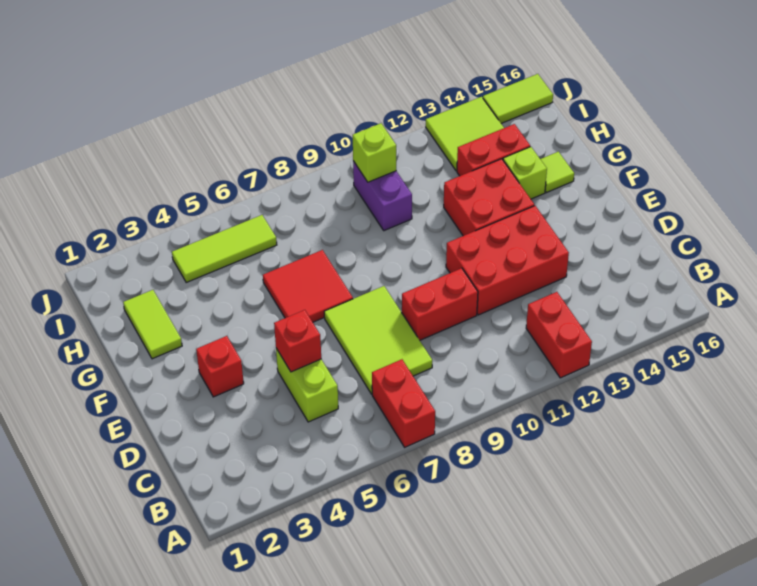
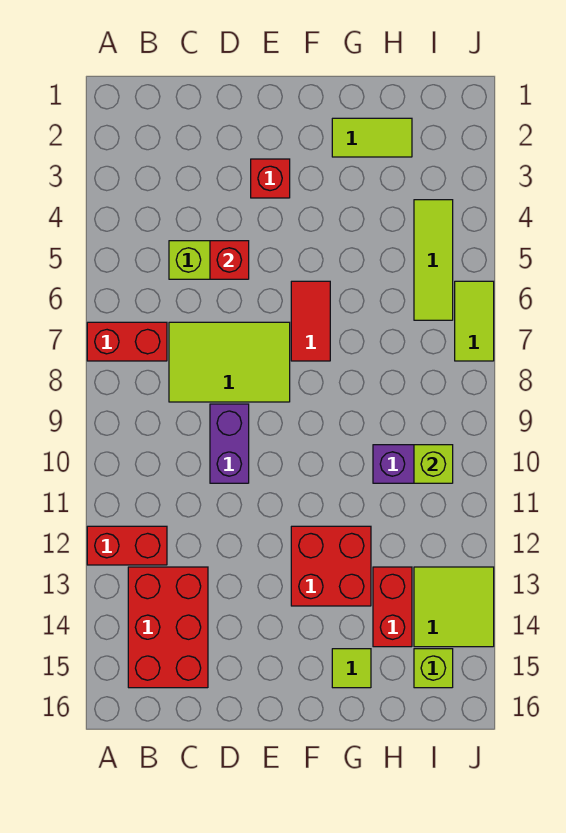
red 1x2 brick [402,268,478,340] -> purple 1x2 brick [210,404,249,483]
red 2x3 brick [446,206,569,315] -> red 2x3 brick moved to [128,567,208,688]
red 2x2 tile [263,250,353,322] -> red 1x2 tile [291,281,330,361]
lime 1x1 brick [503,147,547,199] -> lime 1x1 brick moved to [414,649,453,688]
lime 1x2 tile [483,74,553,123] -> lime 1x2 tile moved to [455,281,494,361]

